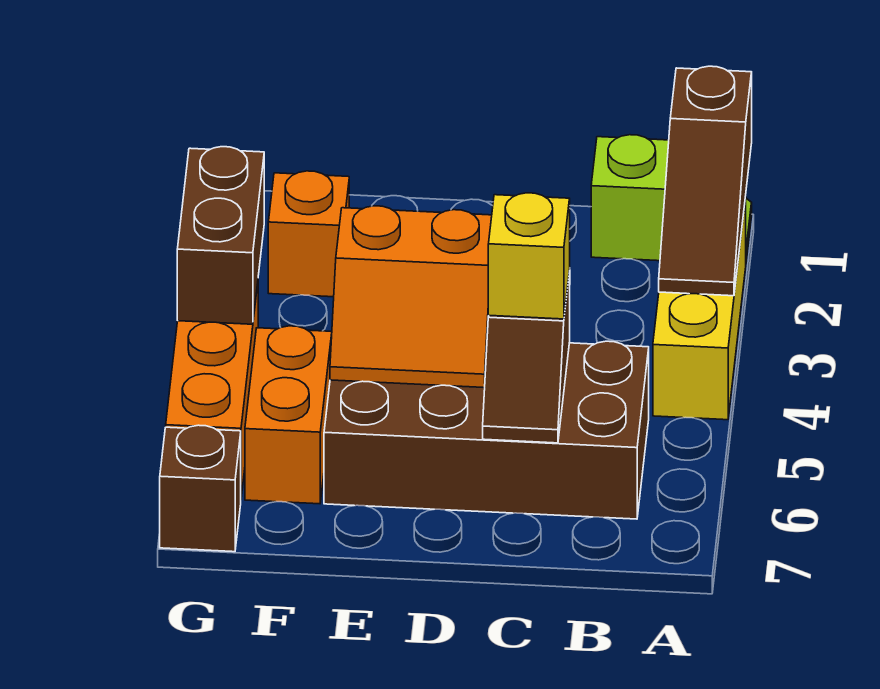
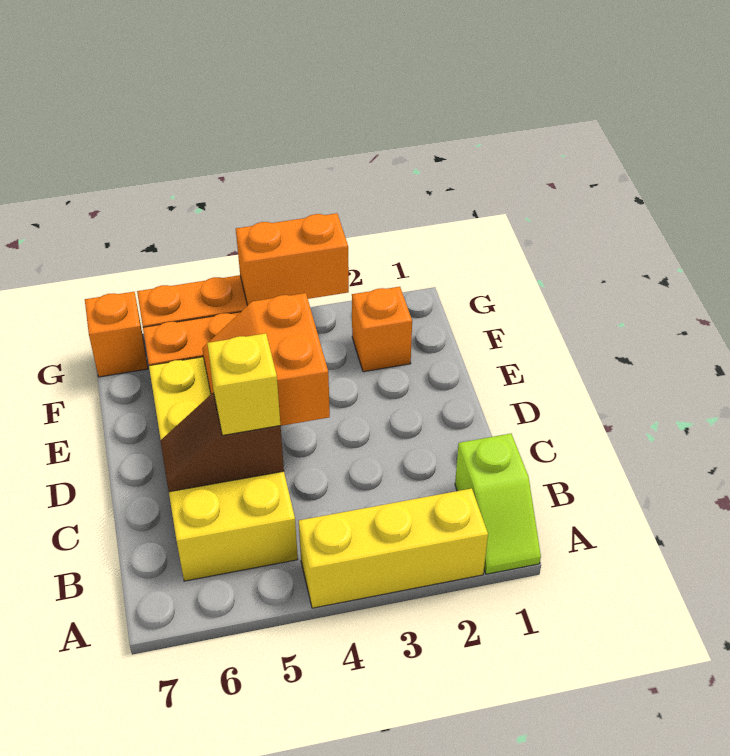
brown 1x3 slope [659,66,752,296] -> none
brown 2x4 brick [324,341,649,519] -> yellow 2x4 brick [149,357,298,581]
brown 1x2 brick [177,147,264,324] -> orange 1x2 brick [236,213,349,306]
brown 1x1 brick [160,425,241,552] -> orange 1x1 brick [85,292,148,377]

